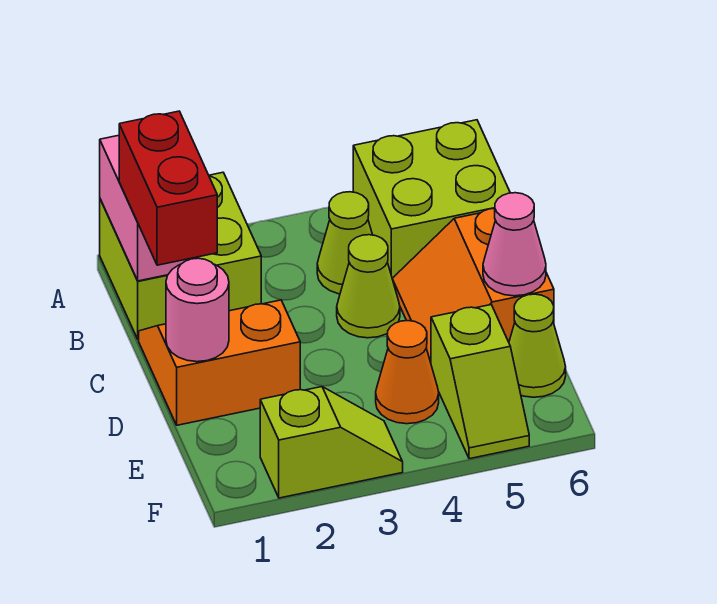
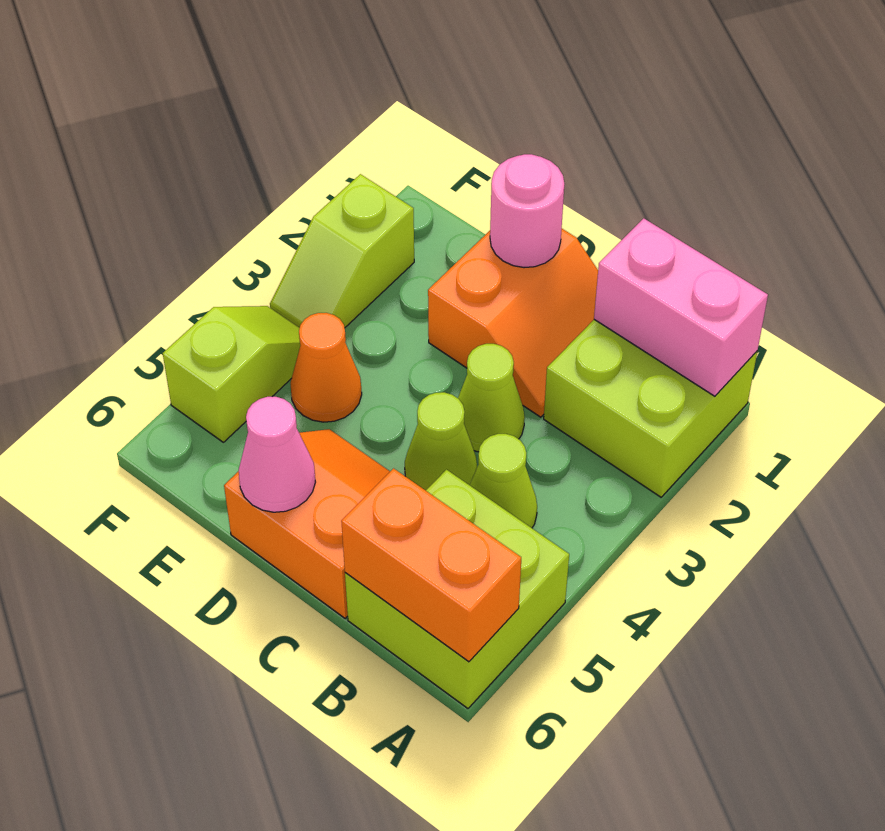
none -> orange 1x2 brick [341,468,521,662]
red 1x2 brick [119,111,217,265] -> none
lime 1x2 slope [431,305,529,459] -> lime 1x2 slope turned to [163,306,301,442]
lime 1x1 cone [509,294,566,397] -> lime 1x1 cone moved to [458,344,525,452]

